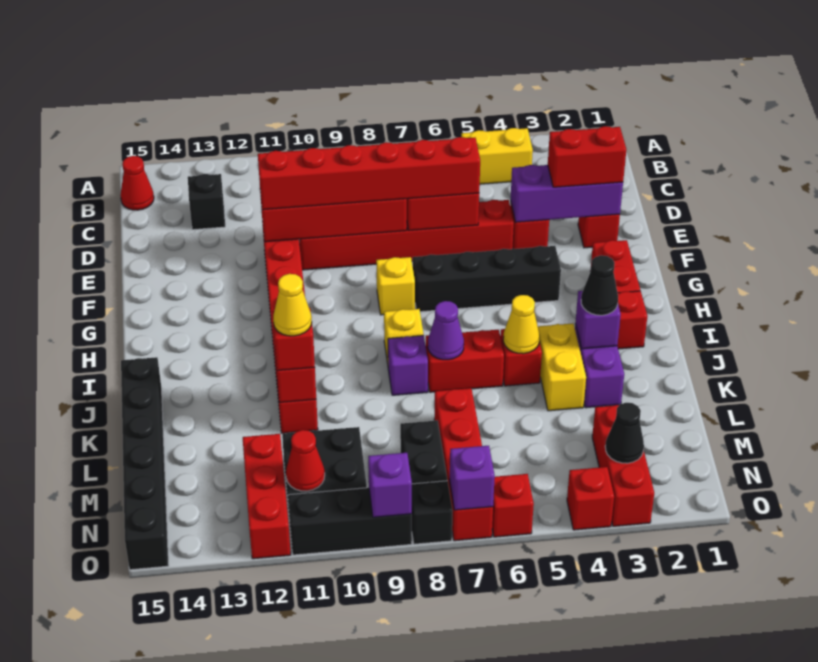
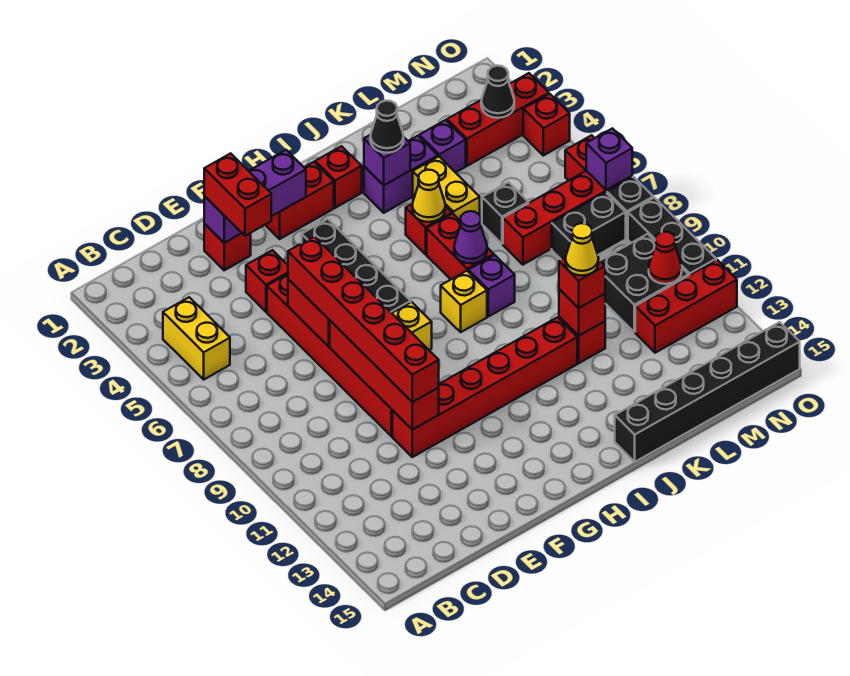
red 1x1 cone [120,156,154,210] -> none
black 1x1 brick [188,174,225,230] -> black 1x1 brick moved to [482,182,528,244]
purple 1x3 brick [511,165,623,222] -> purple 1x3 brick turned to [204,150,306,243]
yellow 1x2 brick [538,323,586,411] -> yellow 1x2 brick turned to [413,156,480,220]
purple 1x1 brick [368,453,412,517] -> purple 1x1 brick moved to [419,120,466,173]

